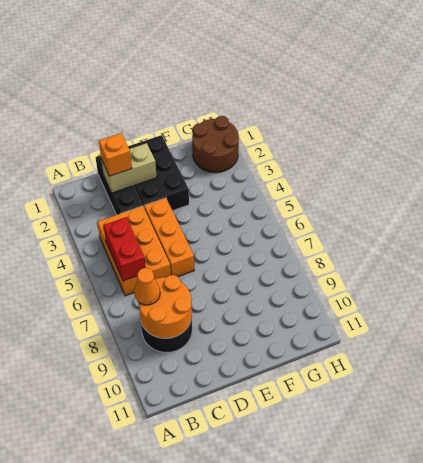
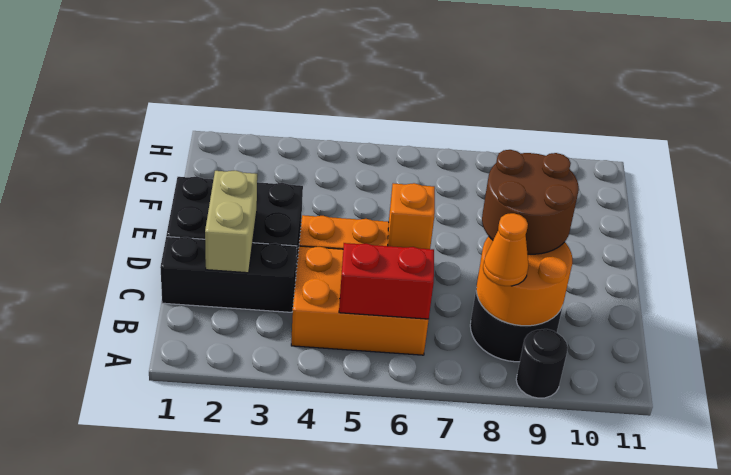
none -> black 1x1 round brick [516,329,568,398]
orange 1x1 brick [99,133,132,176] -> orange 1x1 brick moved to [388,183,435,249]
brown 2x2 round brick [192,116,239,173] -> brown 2x2 round brick moved to [482,150,579,254]

